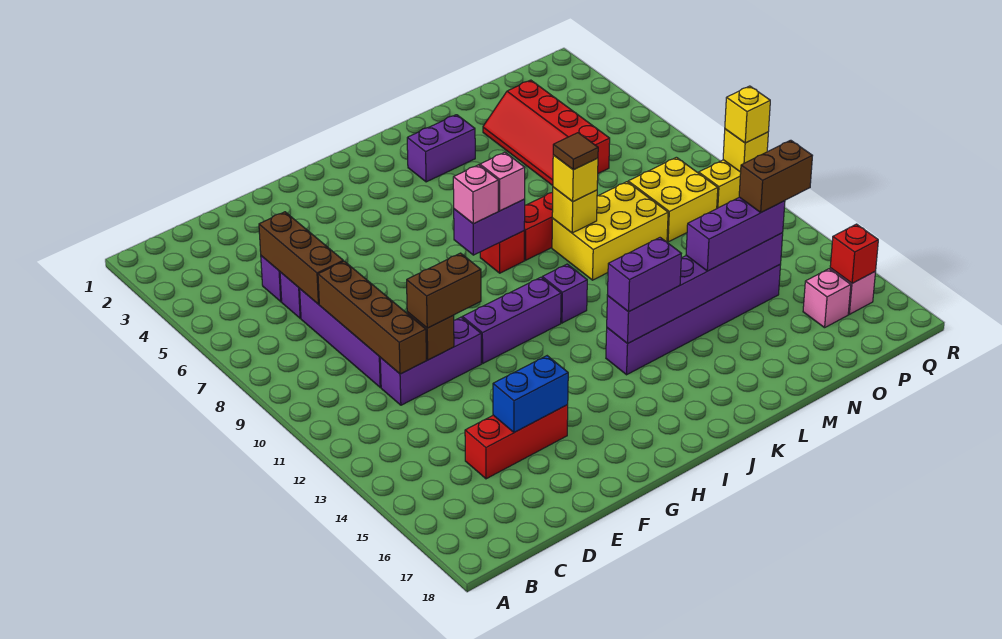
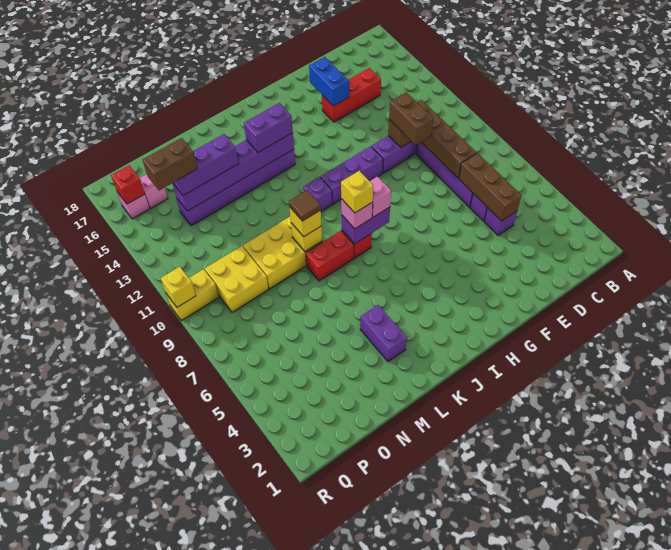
brown 1x2 brick [407,253,481,328] -> brown 1x2 brick turned to [389,92,433,145]
blue 1x2 brick [493,356,568,433] -> blue 1x2 brick turned to [309,57,349,106]
purple 1x2 brick [407,115,475,182] -> purple 1x2 brick turned to [360,305,407,362]
red 2x4 slope [483,80,610,186] -> none
yellow 1x1 brick [725,86,770,143] -> yellow 1x1 brick moved to [341,171,373,213]

